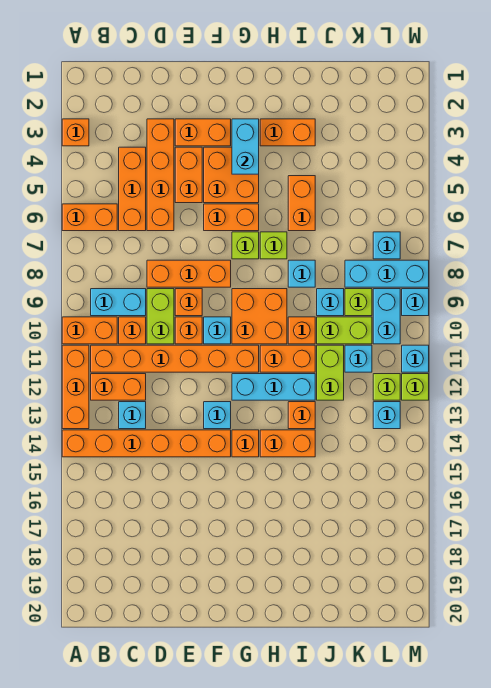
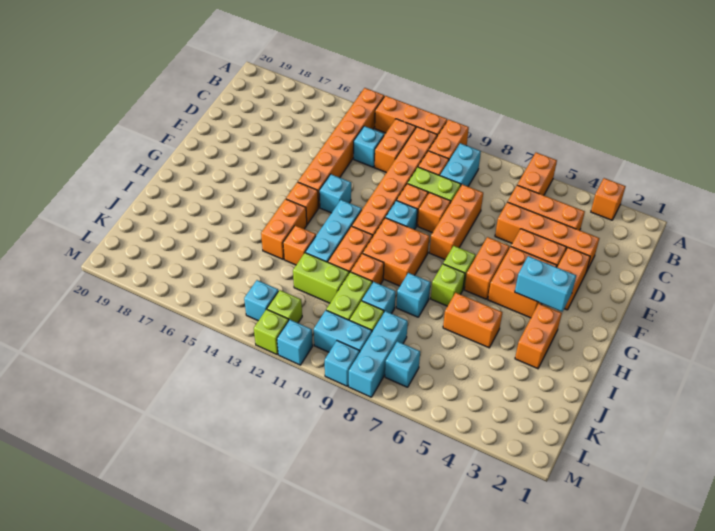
cyan 1x1 brick [345,345,372,372] -> none

